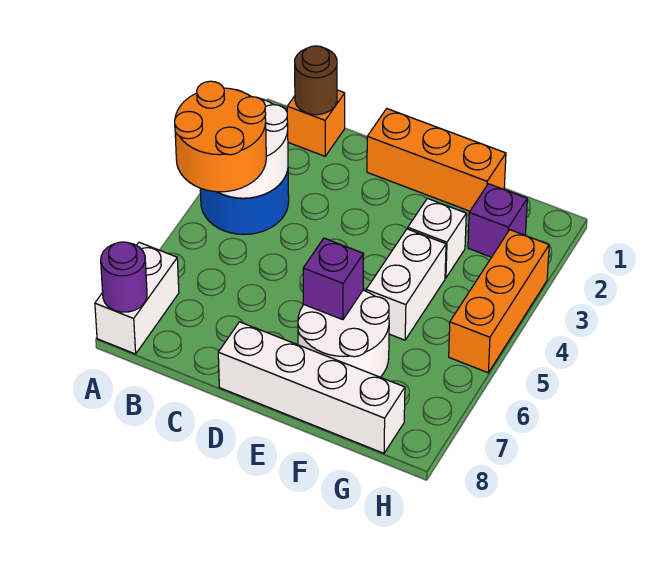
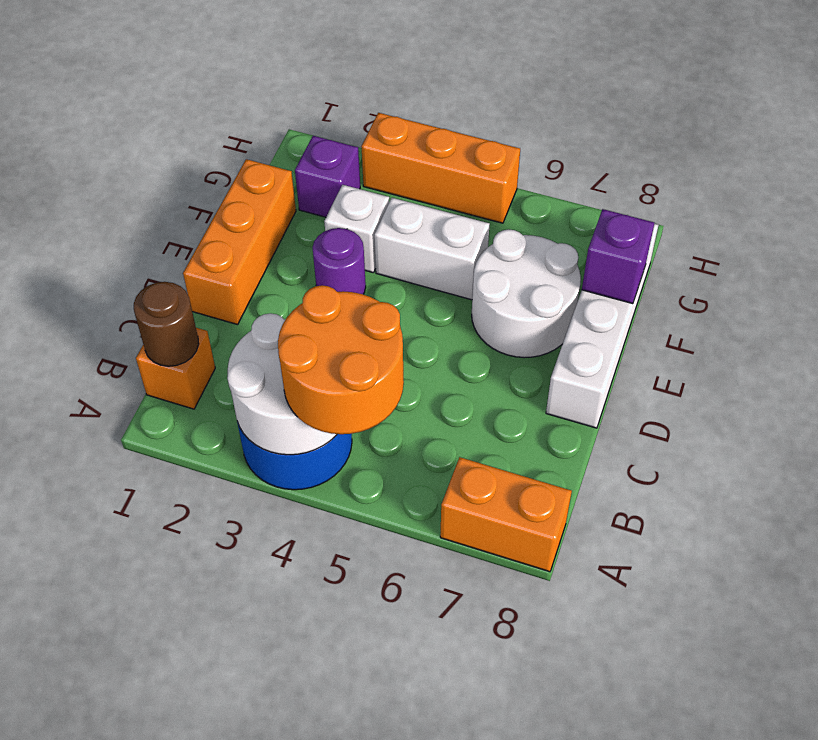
white 1x2 brick [95,242,179,354] -> orange 1x2 brick [440,457,572,572]
purple 1x1 round brick [101,242,147,312] -> purple 1x1 round brick moved to [312,228,366,294]
purple 1x1 brick [303,238,364,320] -> purple 1x1 brick moved to [582,209,655,304]

